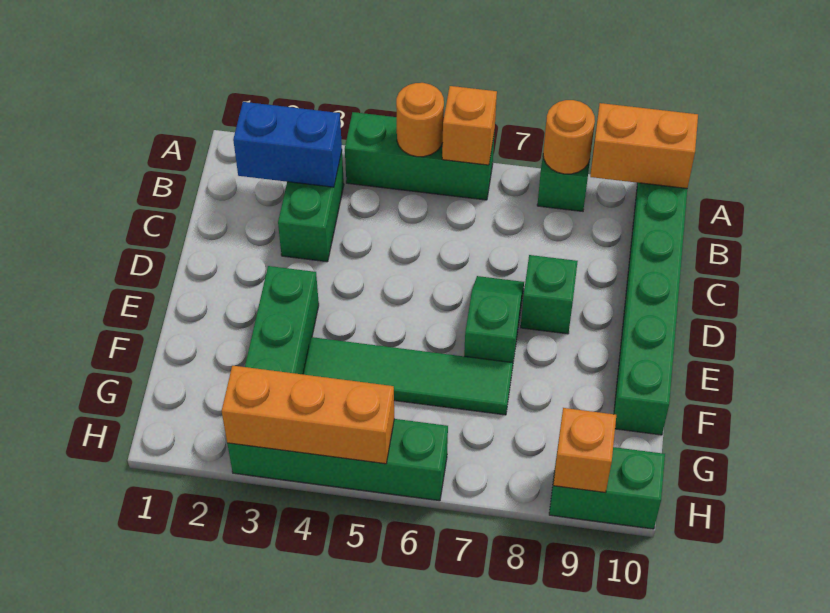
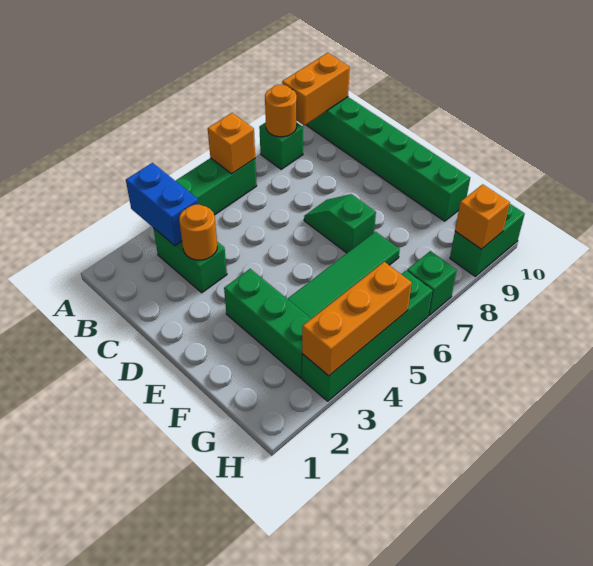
orange 1x1 round brick [396,83,444,157] -> orange 1x1 round brick moved to [179,205,217,260]
blue 1x2 brick [233,102,342,187] -> blue 1x2 brick turned to [126,163,198,246]
green 1x1 brick [521,255,578,334] -> green 1x1 brick moved to [407,251,457,315]

